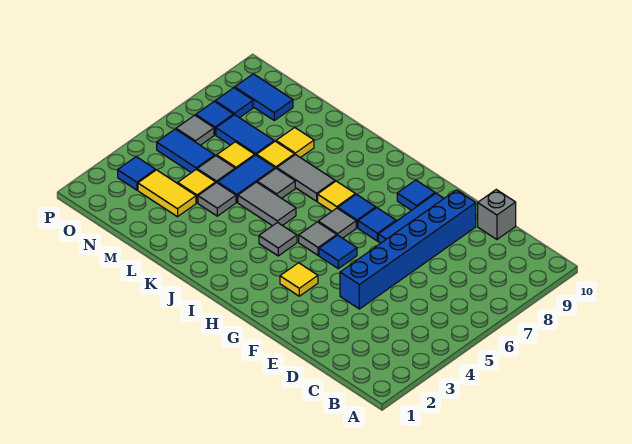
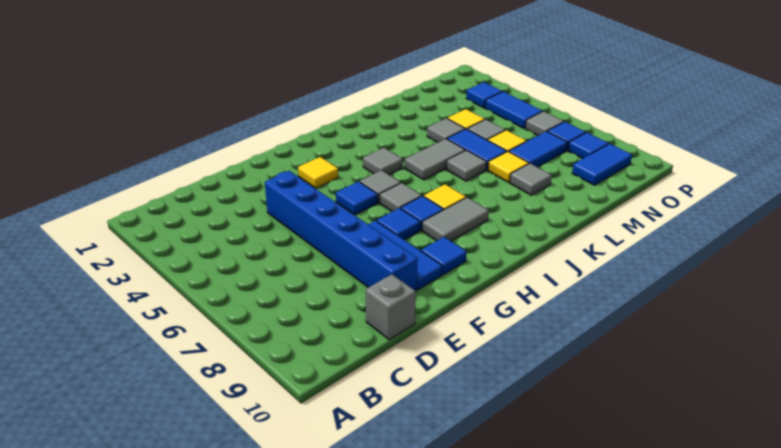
grey 1x2 tile [277,154,335,201] -> grey 1x2 tile moved to [422,198,489,241]
yellow 1x1 tile [276,128,314,158] -> grey 1x1 tile [510,163,552,195]
yellow 1x2 tile [138,170,196,217] -> none
blue 1x2 tile [157,129,215,173] -> blue 1x2 tile turned to [485,91,543,129]

